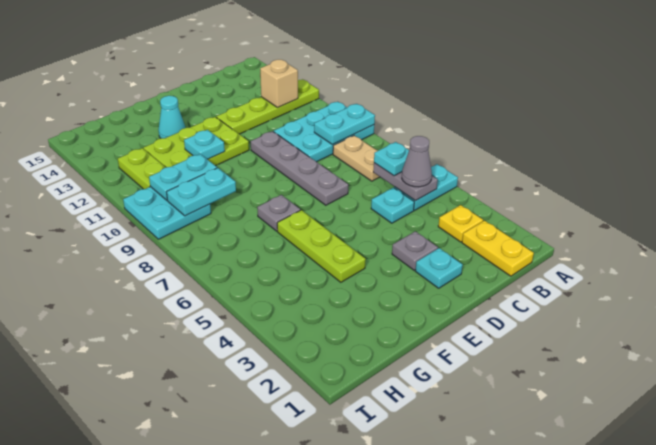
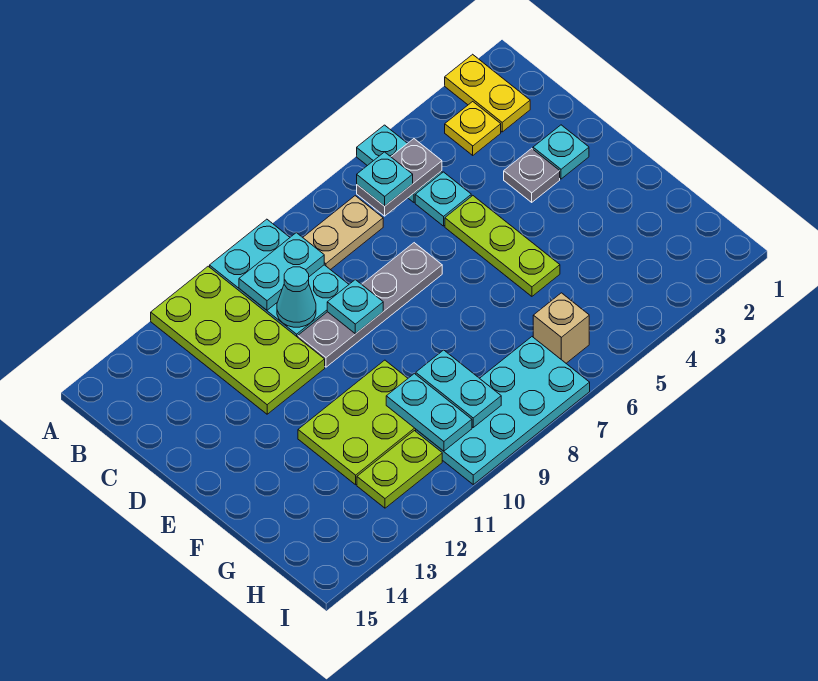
cyan 1x2 plate [314,104,375,145] -> cyan 1x2 plate turned to [239,233,324,310]
lime 1x4 plate [216,79,319,134] -> lime 2x4 plate [151,266,325,414]
yellow 1x2 plate [462,221,534,276] -> yellow 1x2 plate turned to [445,54,530,132]
grey 1x1 cone [402,136,432,187] -> none
tan 1x1 brick [260,60,298,107] -> tan 1x1 brick moved to [533,293,589,363]
lime 2x3 plate [144,117,249,167] -> lime 2x3 plate turned to [298,360,416,485]
lime 1x3 plate [277,210,366,282] -> lime 1x3 plate turned to [445,196,560,296]
grey 1x1 plate [257,195,300,231] -> none
cyan 1x1 plate [184,130,225,159] -> cyan 1x1 plate moved to [327,280,383,334]
cyan 1x1 cone [158,96,186,138] -> cyan 1x1 cone moved to [277,267,316,327]
cyan 2x2 plate [123,187,211,239] -> cyan 2x4 plate [416,337,590,484]

